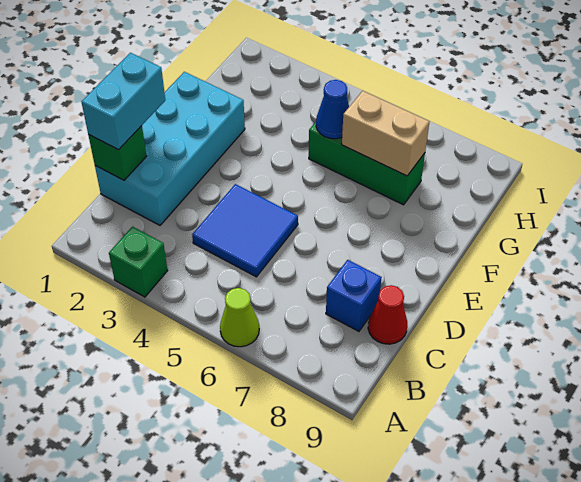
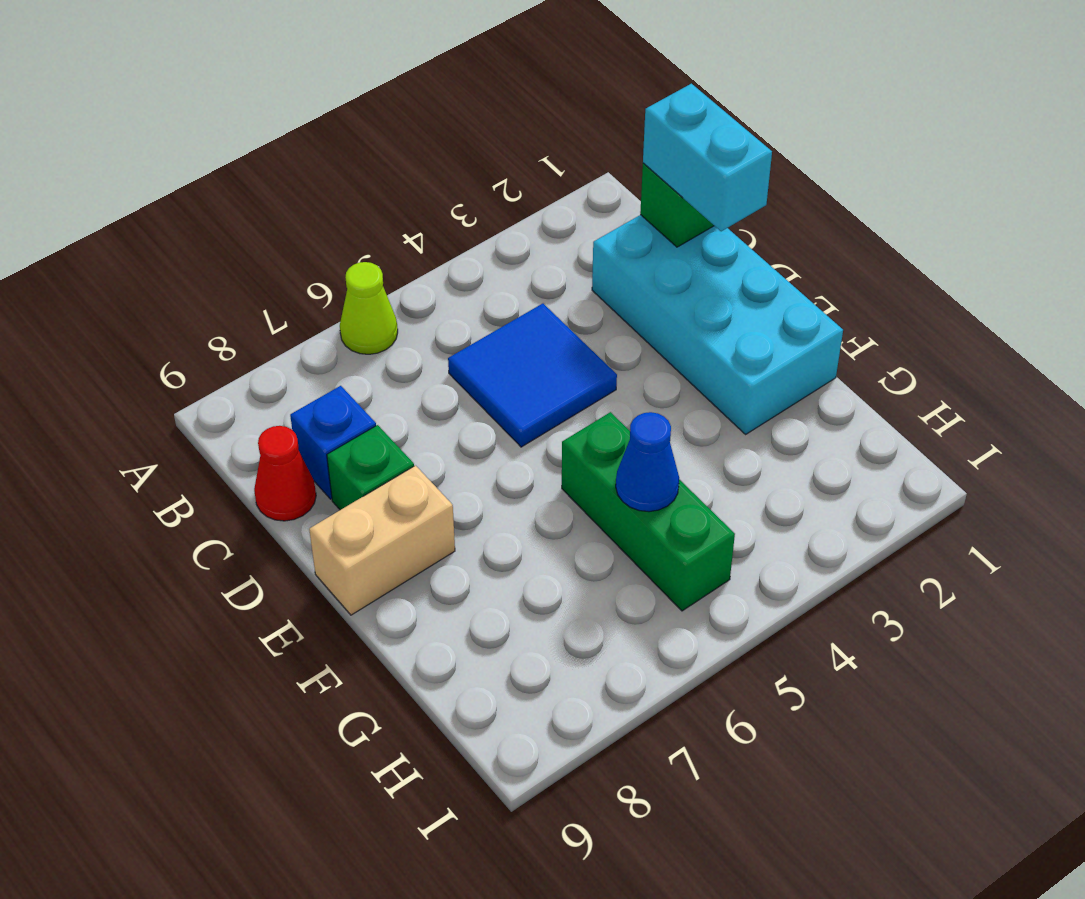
green 1x1 brick [109,227,168,297] -> green 1x1 brick moved to [327,425,414,510]
green 1x3 brick [309,122,425,205] -> green 1x3 brick turned to [562,412,735,611]
tan 1x2 brick [342,91,429,176] -> tan 1x2 brick moved to [309,465,455,615]

